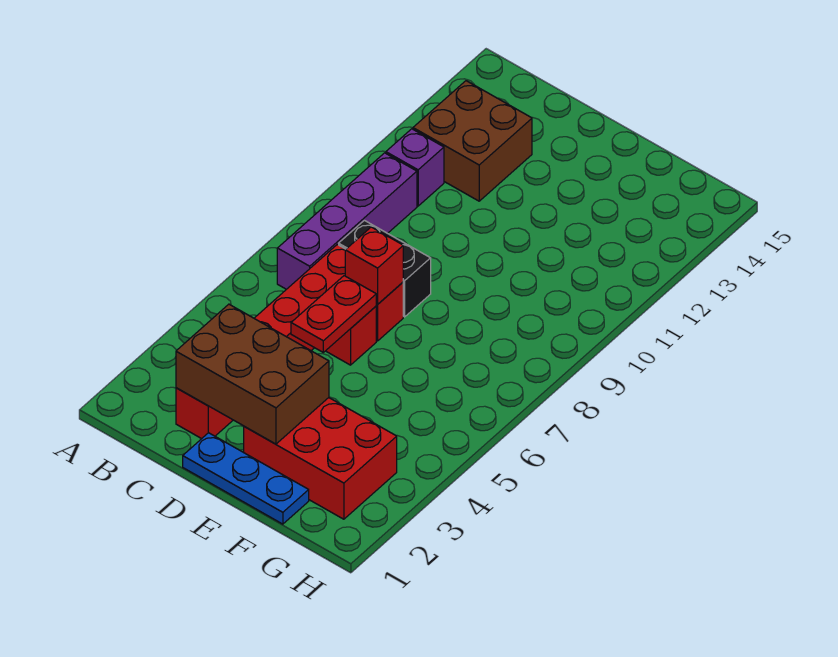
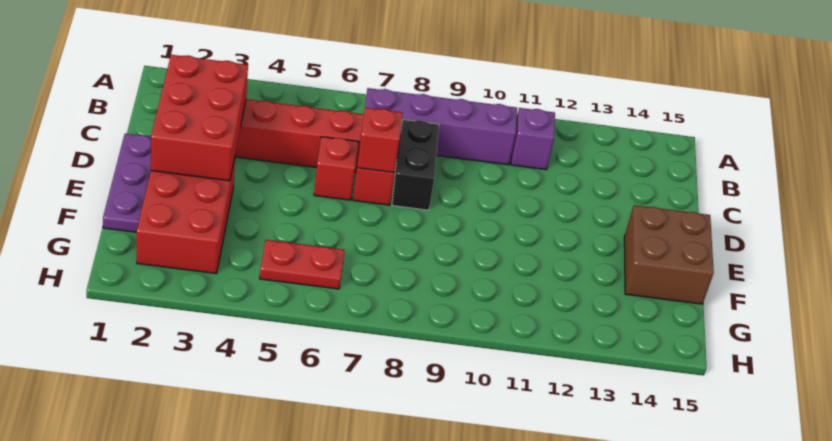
brown 2x2 brick [413,81,532,201] -> brown 2x2 brick moved to [624,205,714,304]
brown 2x3 brick [176,304,329,444] -> red 2x3 brick [151,55,248,181]
blue 1x3 plate [183,433,309,524] -> purple 1x3 plate [103,134,151,232]
red 1x2 plate [291,276,376,352] -> red 1x2 plate moved to [260,240,344,289]

